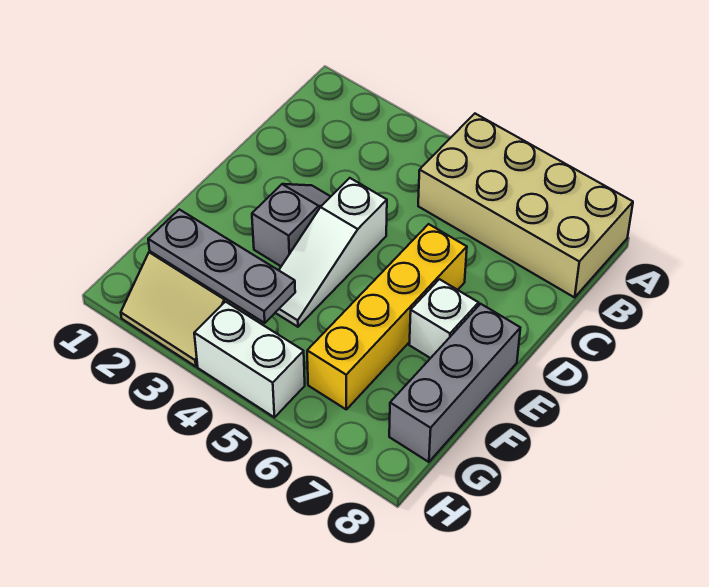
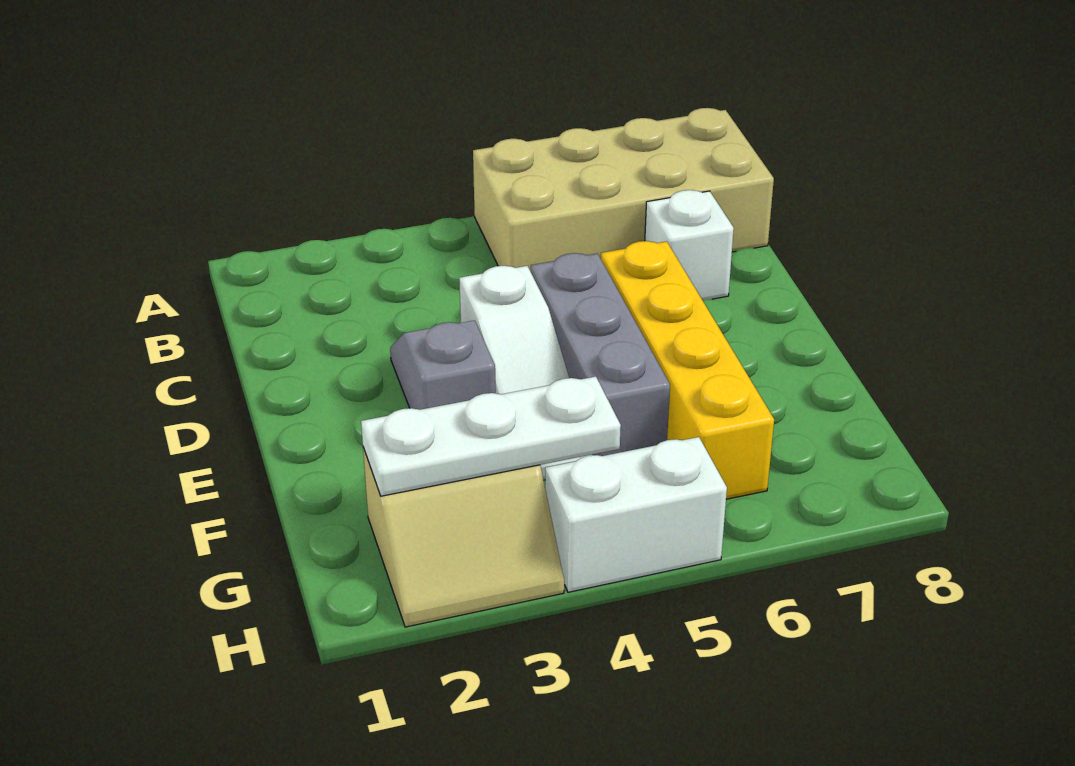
white 1x1 brick [409,279,479,358] -> white 1x1 brick moved to [645,190,734,300]
grey 1x3 brick [389,304,520,462] -> grey 1x3 brick moved to [531,253,670,456]
grey 1x3 plate [148,209,295,323] -> white 1x3 plate [361,376,621,496]

